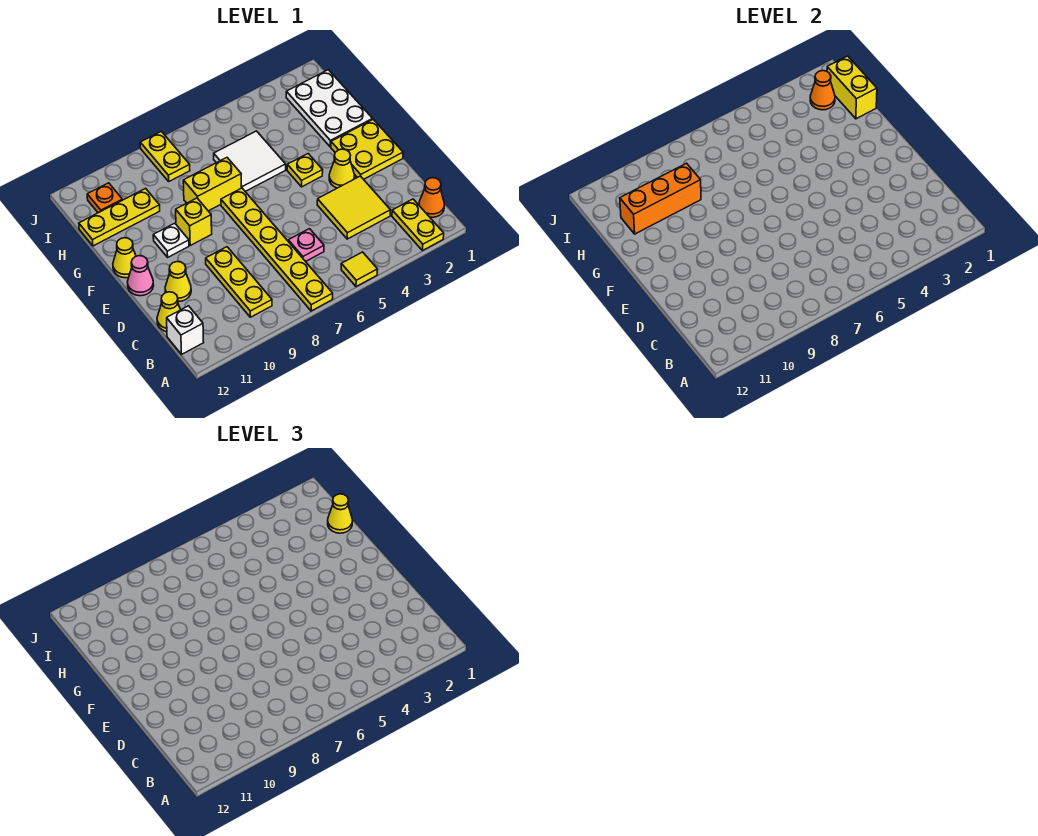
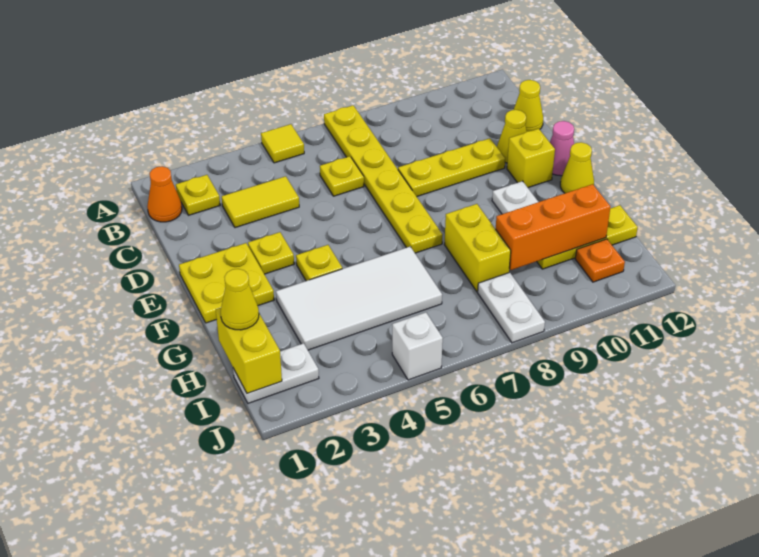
yellow 1x2 plate [392,199,444,250] -> yellow 1x1 plate [176,175,220,215]
yellow 1x3 plate [206,247,272,317] -> yellow 1x3 plate turned to [398,138,505,197]
white 1x1 brick [167,306,204,354] -> white 1x1 brick moved to [392,312,443,380]
yellow 2x2 tile [317,176,390,239] -> yellow 1x2 tile [222,176,299,228]
pink 1x1 plate [288,229,324,261] -> yellow 1x1 plate [320,156,364,196]
yellow 1x1 cone [329,149,355,188] -> yellow 1x1 plate [248,232,294,274]
yellow 1x1 brick [176,198,212,245] -> yellow 1x1 brick moved to [507,129,555,188]
white 2x3 plate [286,70,373,147] -> white 1x2 plate [233,343,319,403]
white 2x2 tile [214,131,286,191] -> white 2x4 tile [276,247,442,350]
yellow 1x2 brick [183,158,241,211] -> yellow 1x2 brick turned to [444,204,511,292]
orange 1x1 cone [810,71,835,110] -> none
yellow 1x2 plate [140,131,190,181] -> white 1x2 plate [478,272,545,343]

